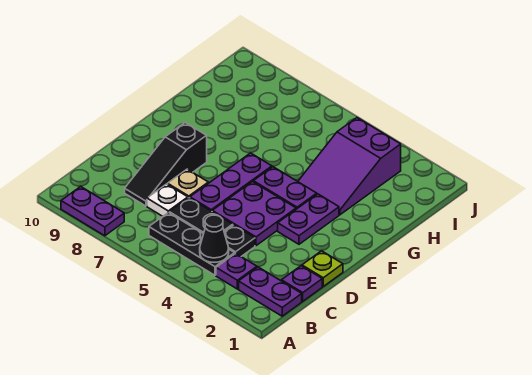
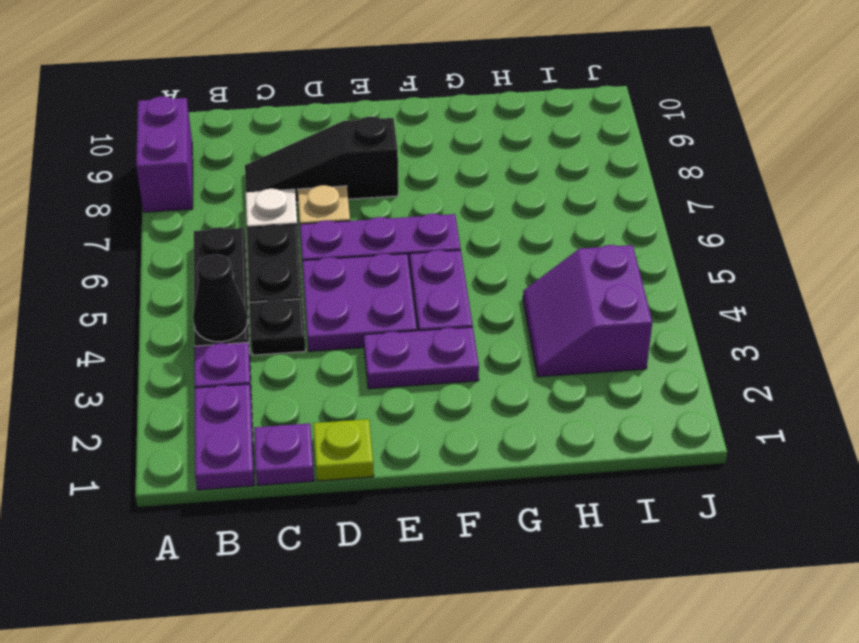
purple 1x2 plate [61,187,124,236] -> purple 1x2 brick [136,96,193,212]
purple 2x3 slope [298,118,401,215] -> purple 2x2 slope [523,245,652,377]

